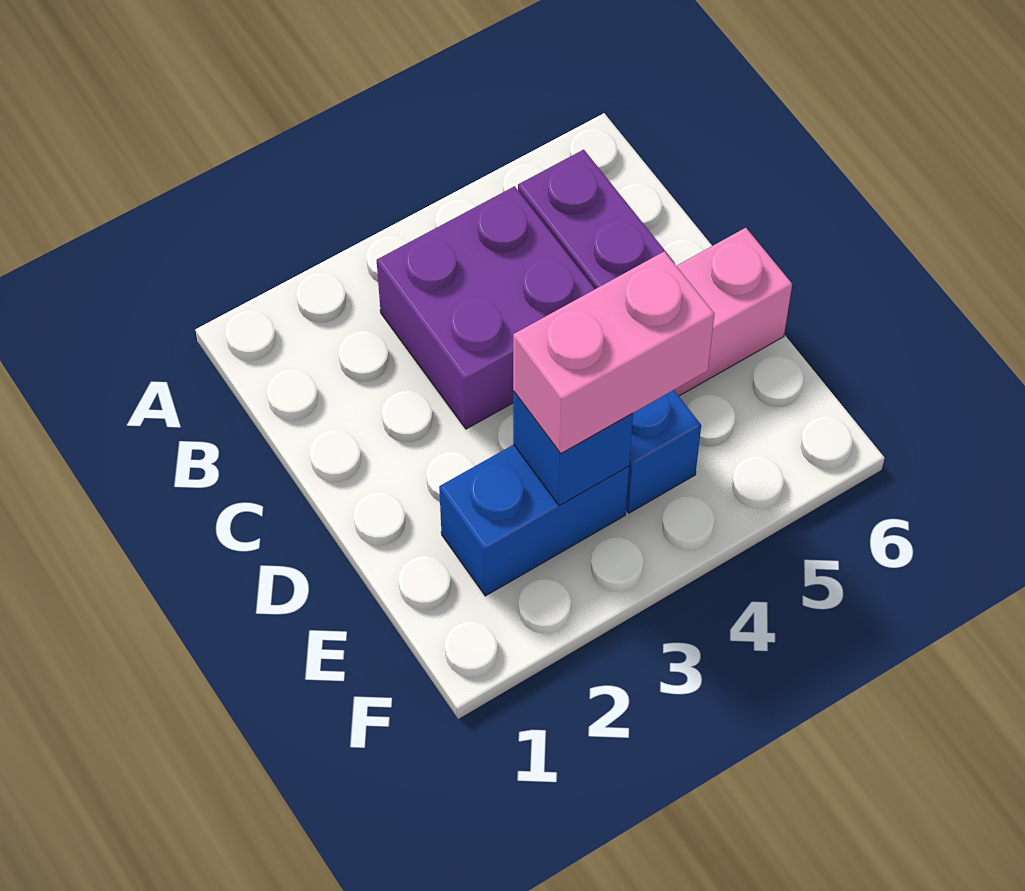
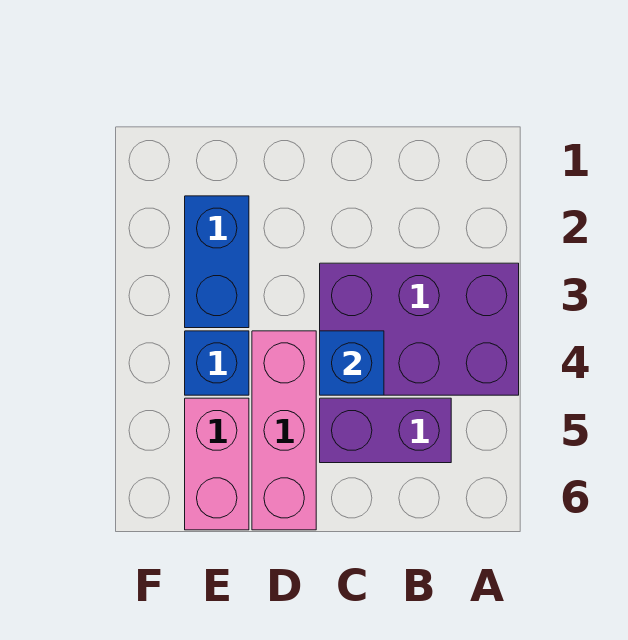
purple 2x2 brick [377,186,595,429] -> purple 2x3 brick [320,263,519,395]
blue 1x1 brick [513,391,633,506] -> blue 1x1 brick moved to [320,331,384,395]
pink 1x2 brick [513,251,714,453] -> pink 1x2 brick moved to [185,398,249,530]

